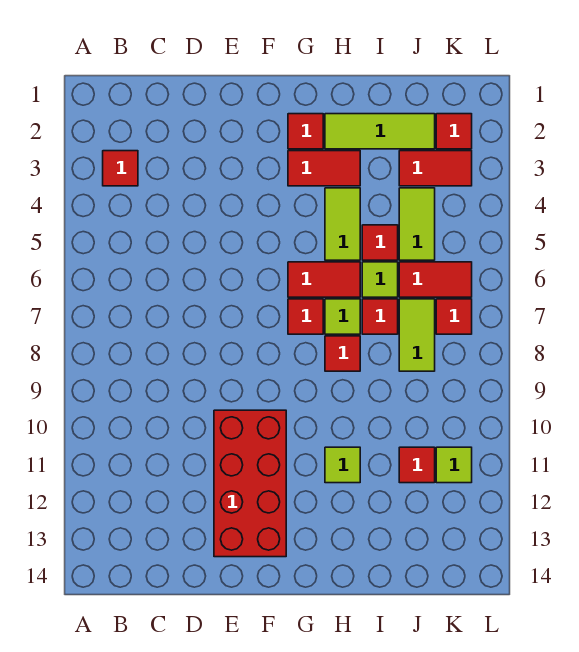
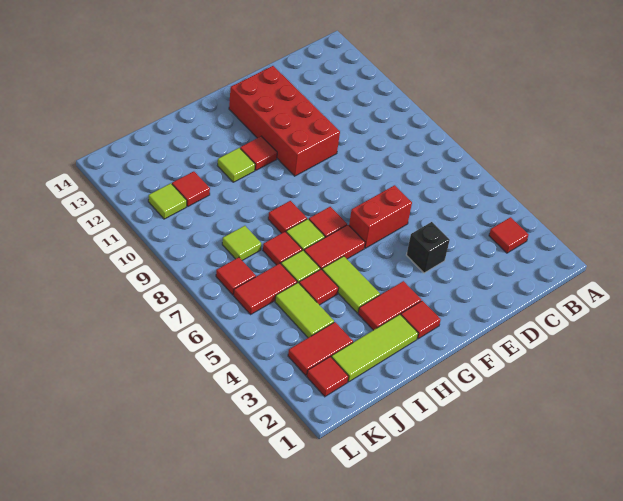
none -> black 1x1 brick [407,222,450,273]
none -> red 1x2 brick [349,185,412,248]
none -> red 1x1 tile [240,136,277,170]
lime 1x2 tile [399,299,435,371] -> lime 1x1 tile [222,226,261,260]

